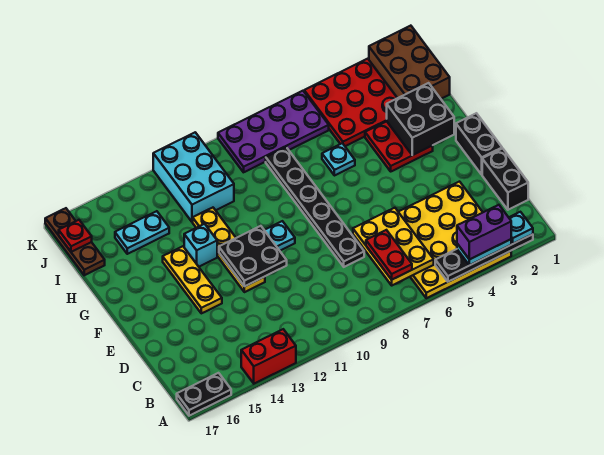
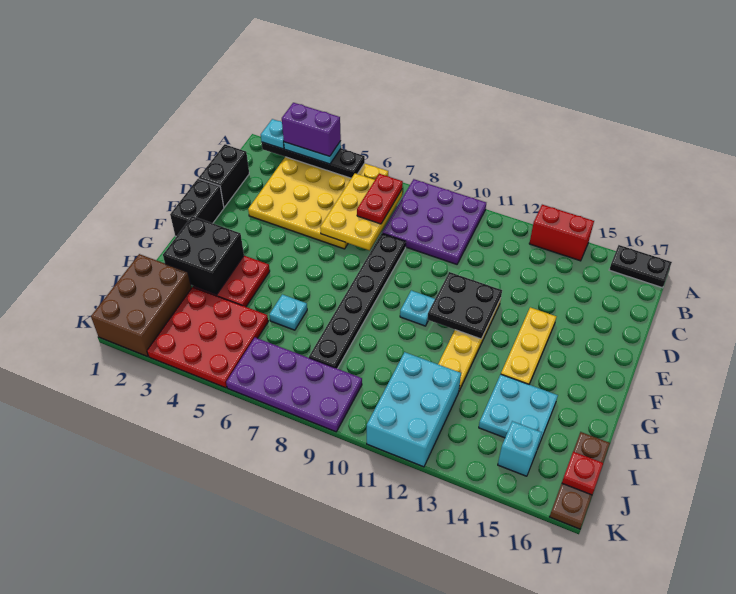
none -> purple 3x3 plate [382,179,486,264]
cyan 1x1 brick [184,224,217,267] -> cyan 1x1 brick moved to [498,421,542,476]
cyan 1x2 plate [115,211,169,254] -> cyan 2x2 plate [479,374,558,447]

